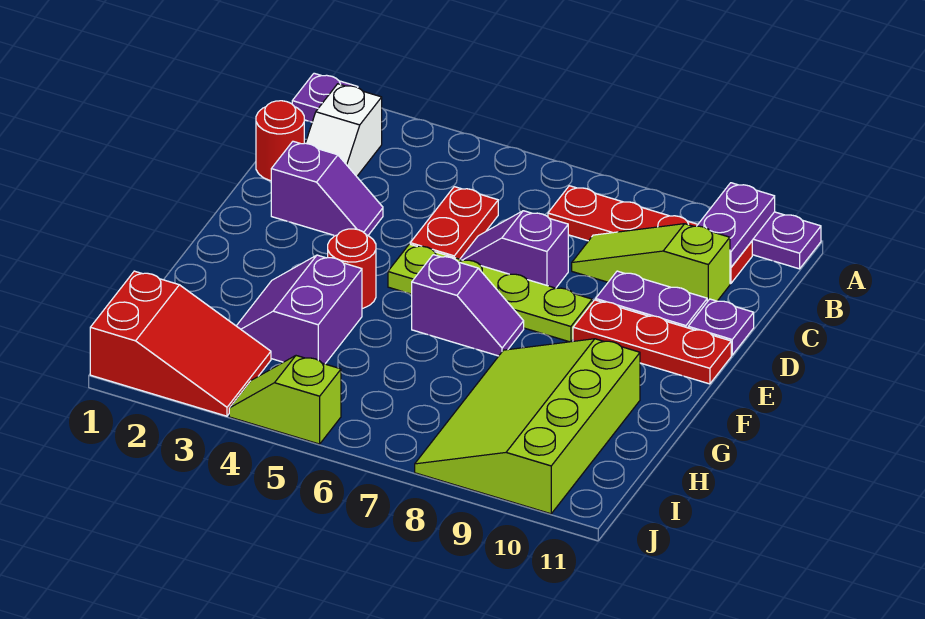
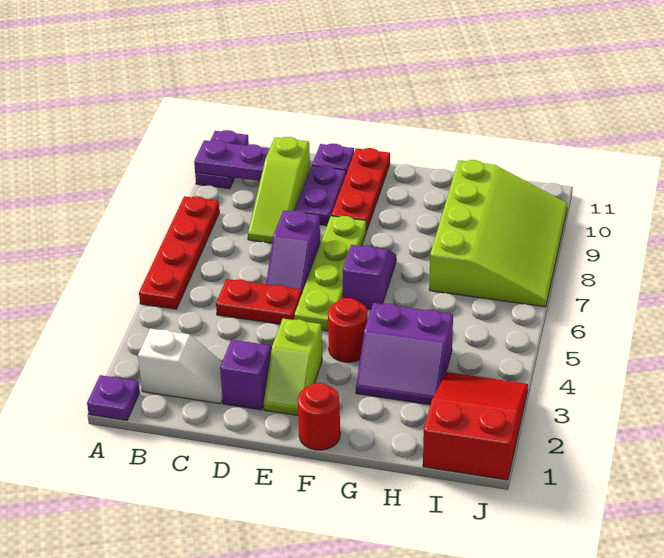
red 1x4 plate [548,186,752,284] -> red 1x4 plate moved to [139,196,219,309]
red 1x1 round brick [256,101,304,181] -> red 1x1 round brick moved to [298,383,340,450]
lime 3x4 slope [415,339,640,514] -> lime 3x4 slope turned to [429,160,568,307]
lime 1x2 slope [229,356,341,444] -> lime 1x2 slope moved to [264,319,322,415]

